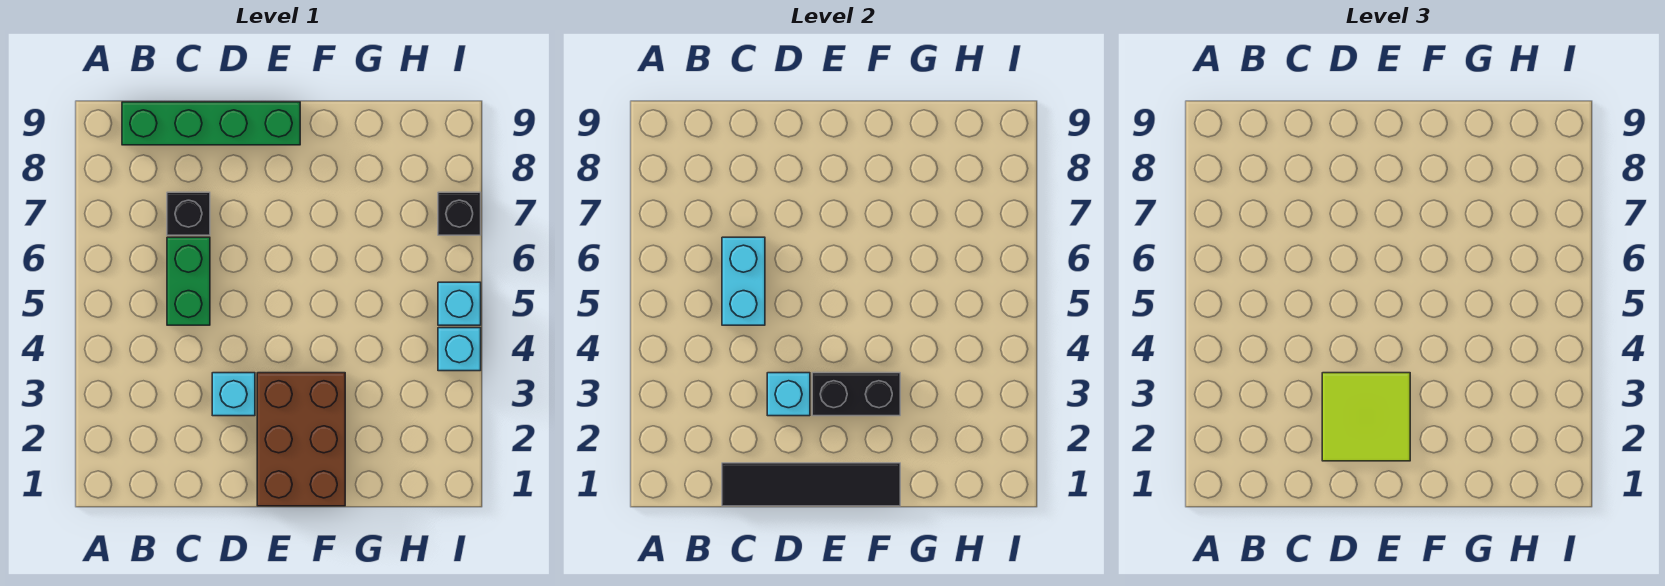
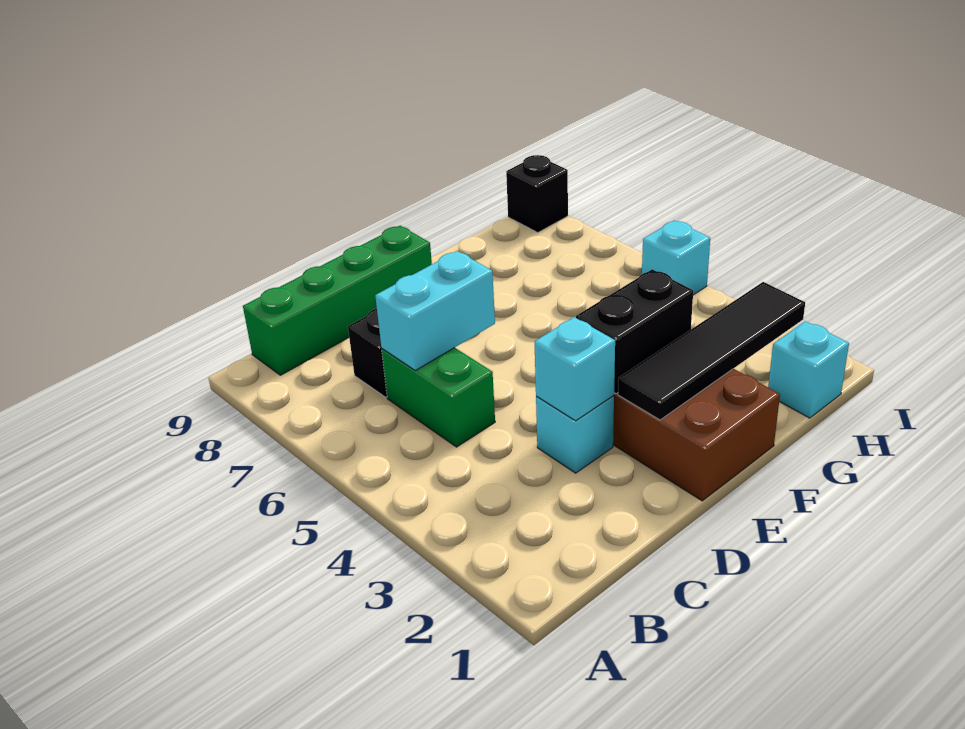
black 1x4 tile [722,463,900,506] -> black 1x4 tile moved to [618,282,805,420]
cyan 1x2 brick [722,237,765,325] -> cyan 1x2 brick turned to [375,251,495,370]
lime 2x2 tile [1322,373,1410,461] -> none
cyan 1x1 brick [438,328,481,371] -> cyan 1x1 brick moved to [768,321,849,418]
black 1x1 brick [438,192,481,235] -> black 1x1 brick moved to [506,155,568,233]

